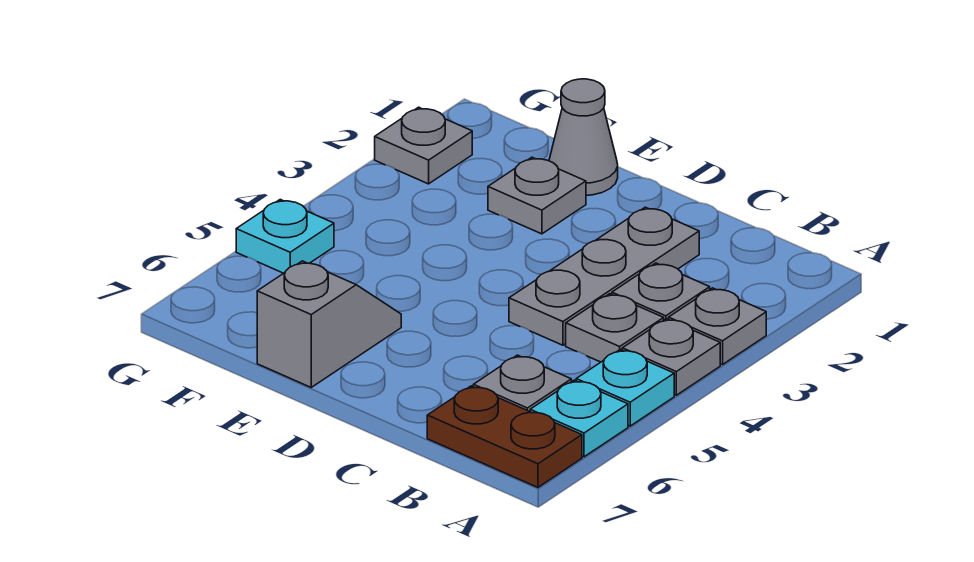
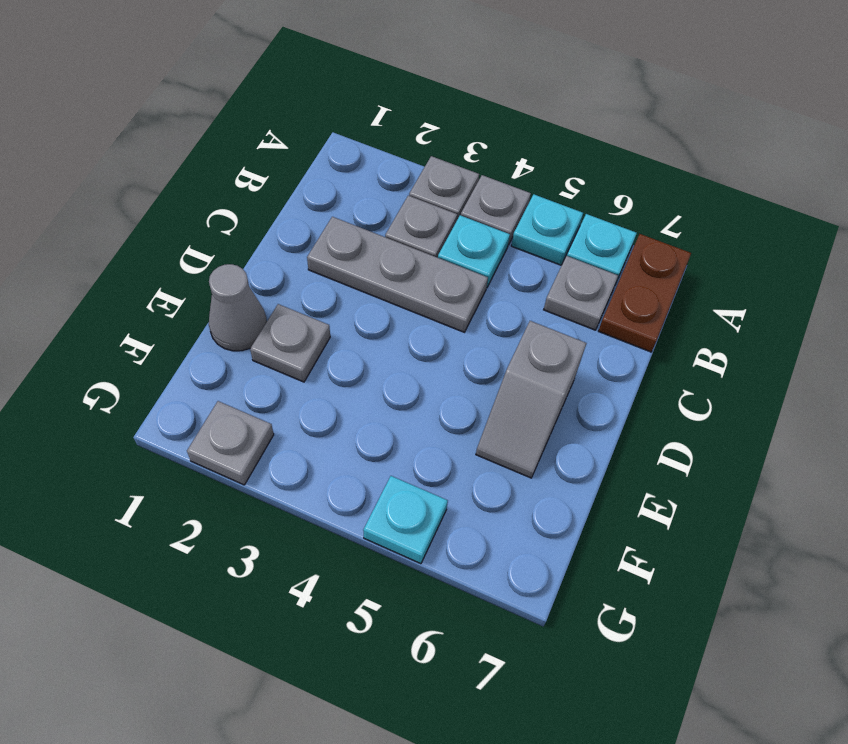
grey 1x1 plate [566,294,664,362] -> cyan 1x1 plate [438,215,510,287]
grey 1x2 slope [257,261,401,387] -> grey 1x2 slope turned to [476,321,586,478]

